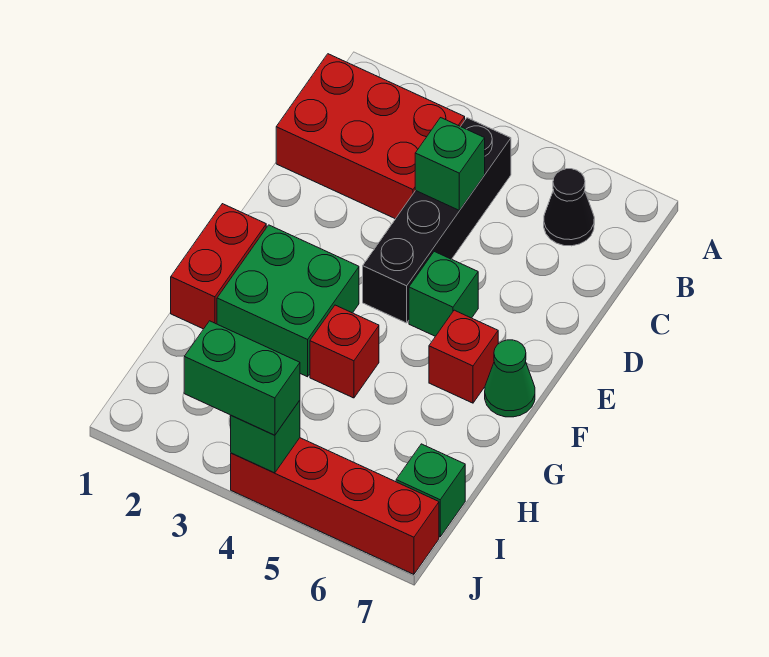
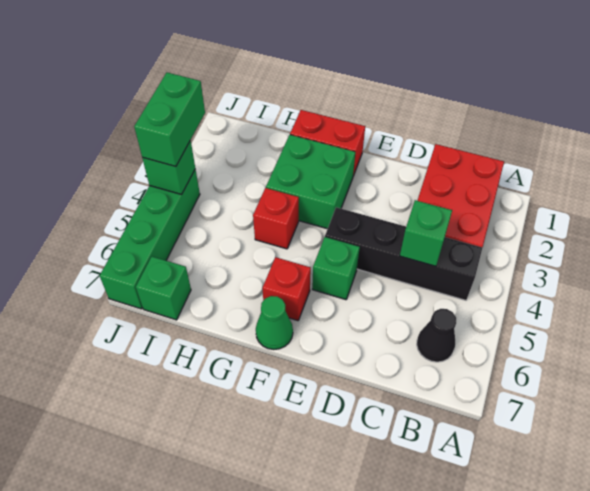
red 1x4 brick [231,438,439,574] -> green 1x4 brick [100,169,200,309]

